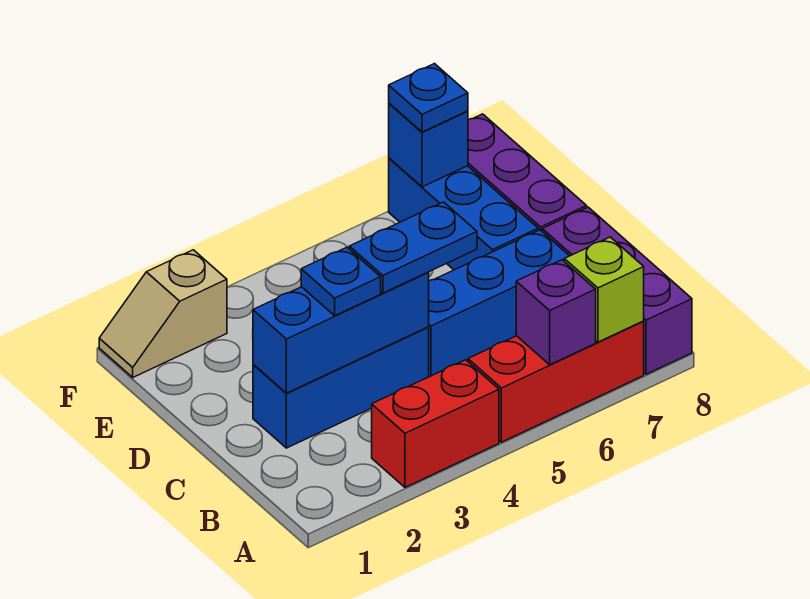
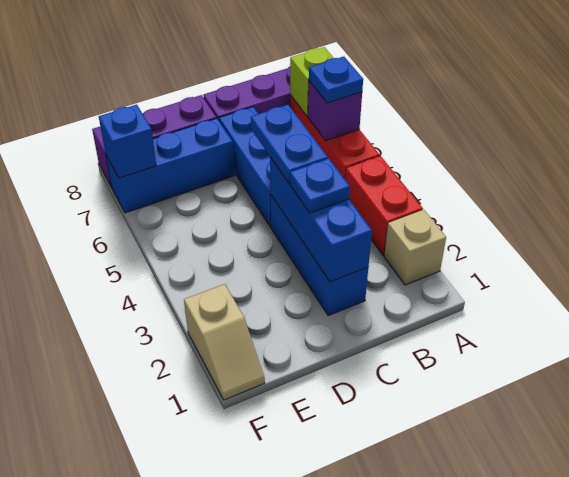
none -> tan 1x1 brick [384,210,446,285]
blue 1x1 plate [389,64,468,132] -> blue 1x1 plate moved to [309,57,363,103]

